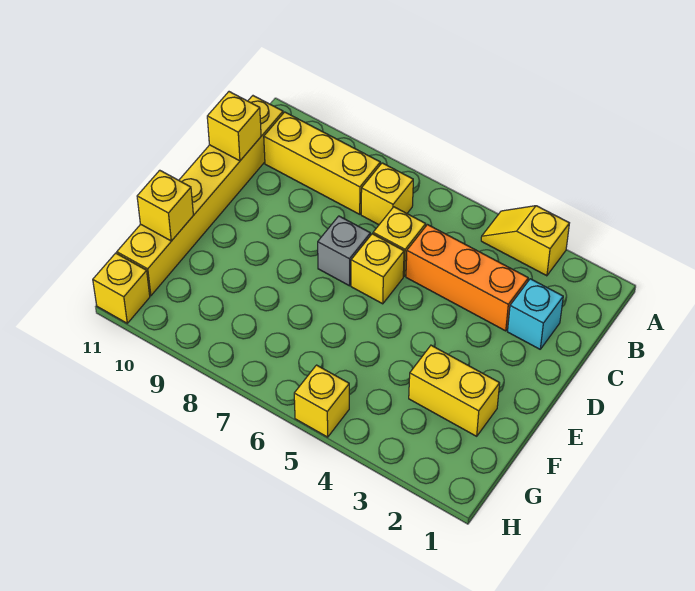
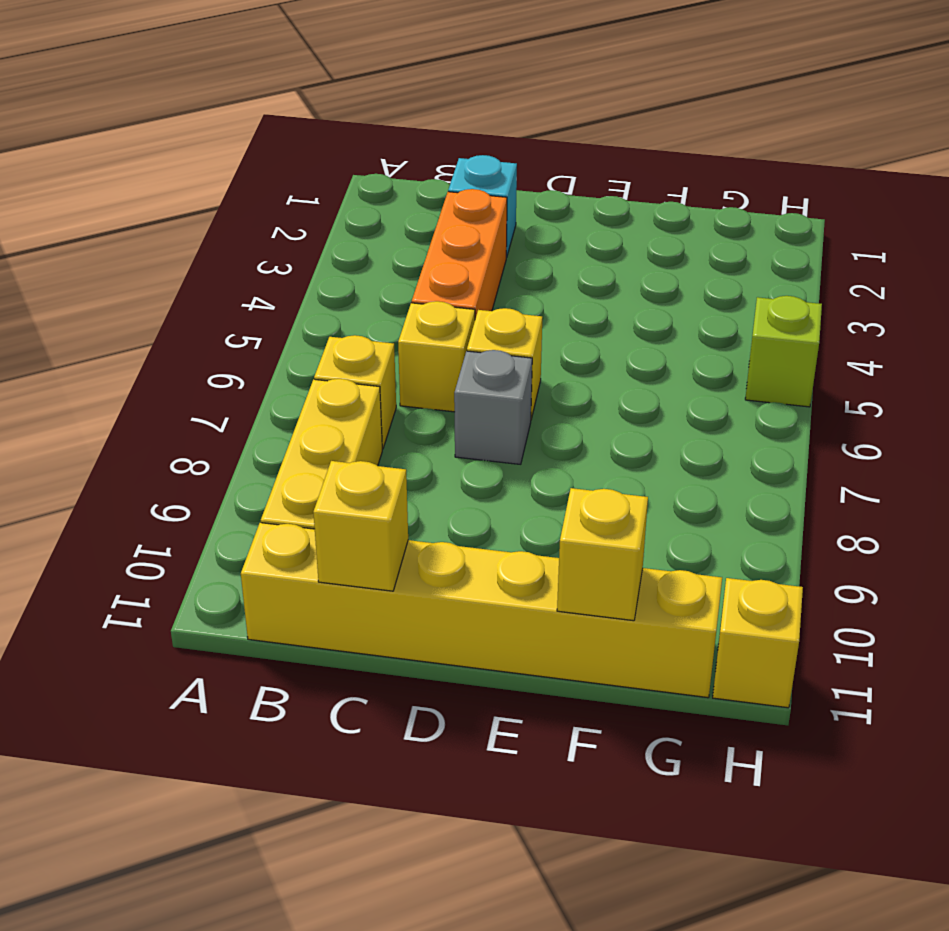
yellow 1x2 slope [481,206,569,276] -> none
yellow 1x2 brick [409,345,500,436] -> none
yellow 1x1 brick [294,365,349,437] -> lime 1x1 brick [745,296,822,407]

